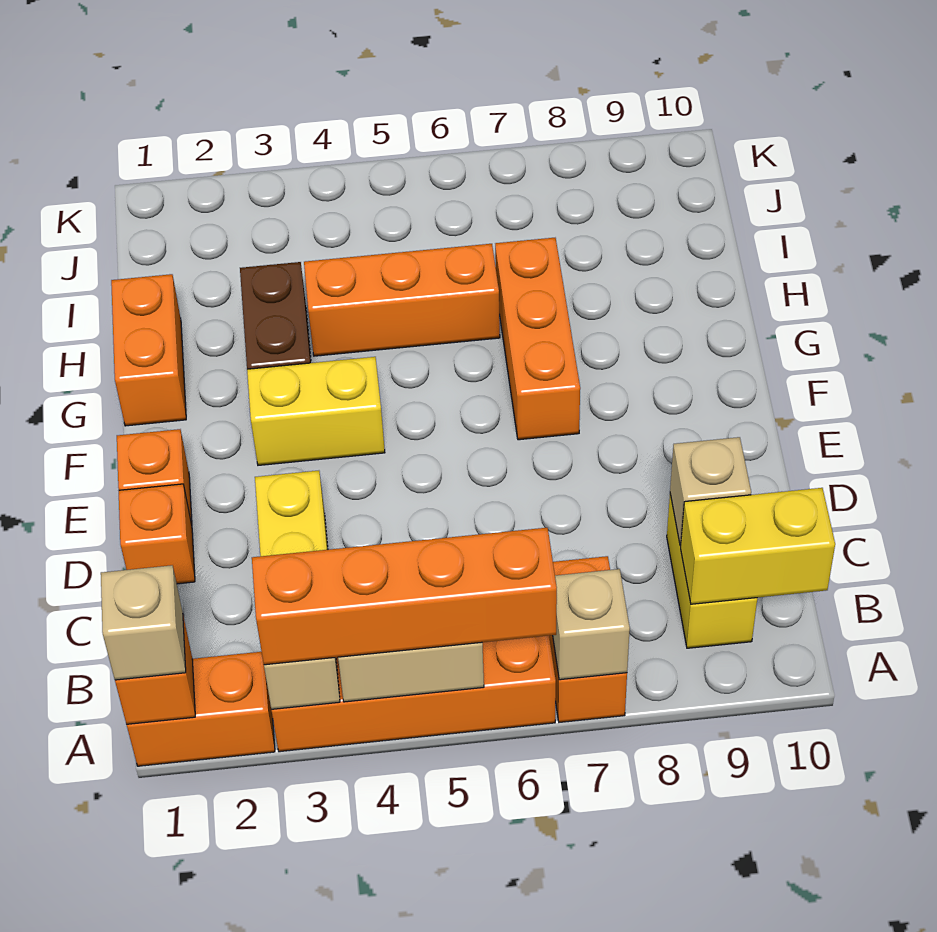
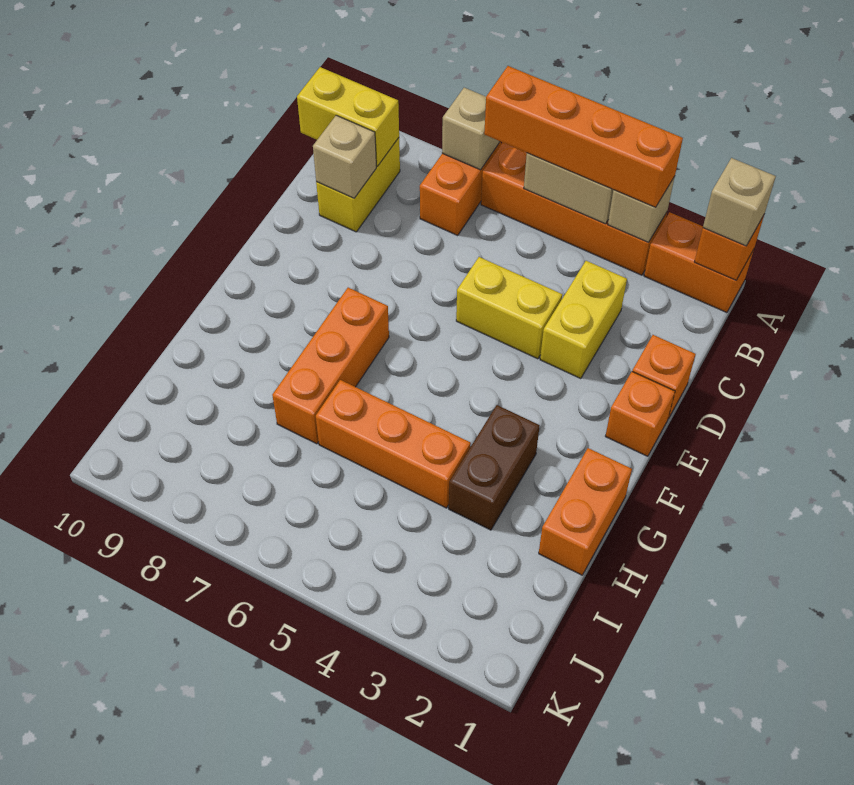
yellow 1x2 brick [247,357,385,465] -> yellow 1x2 brick moved to [456,257,562,359]

